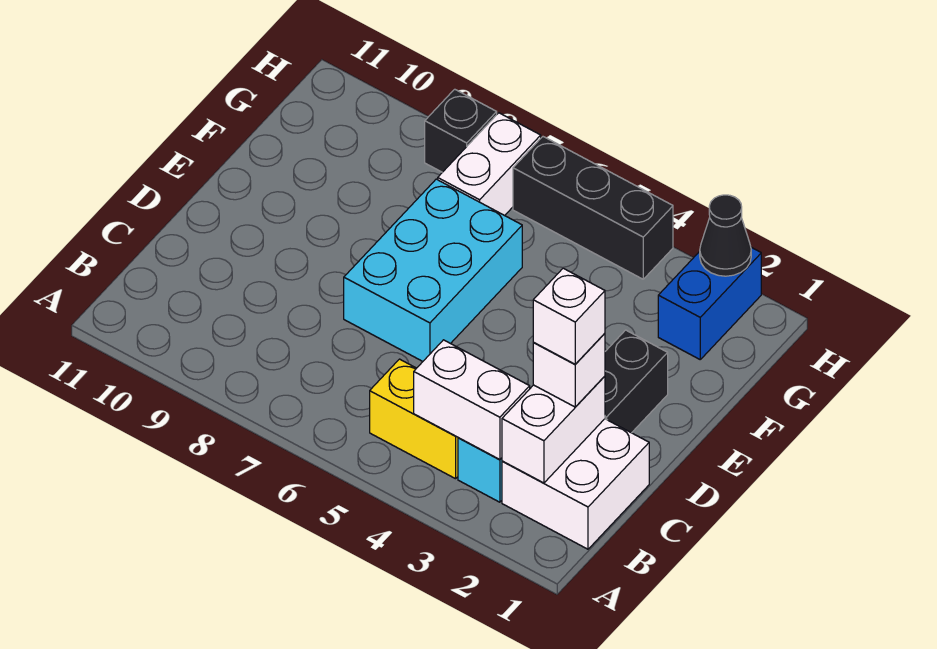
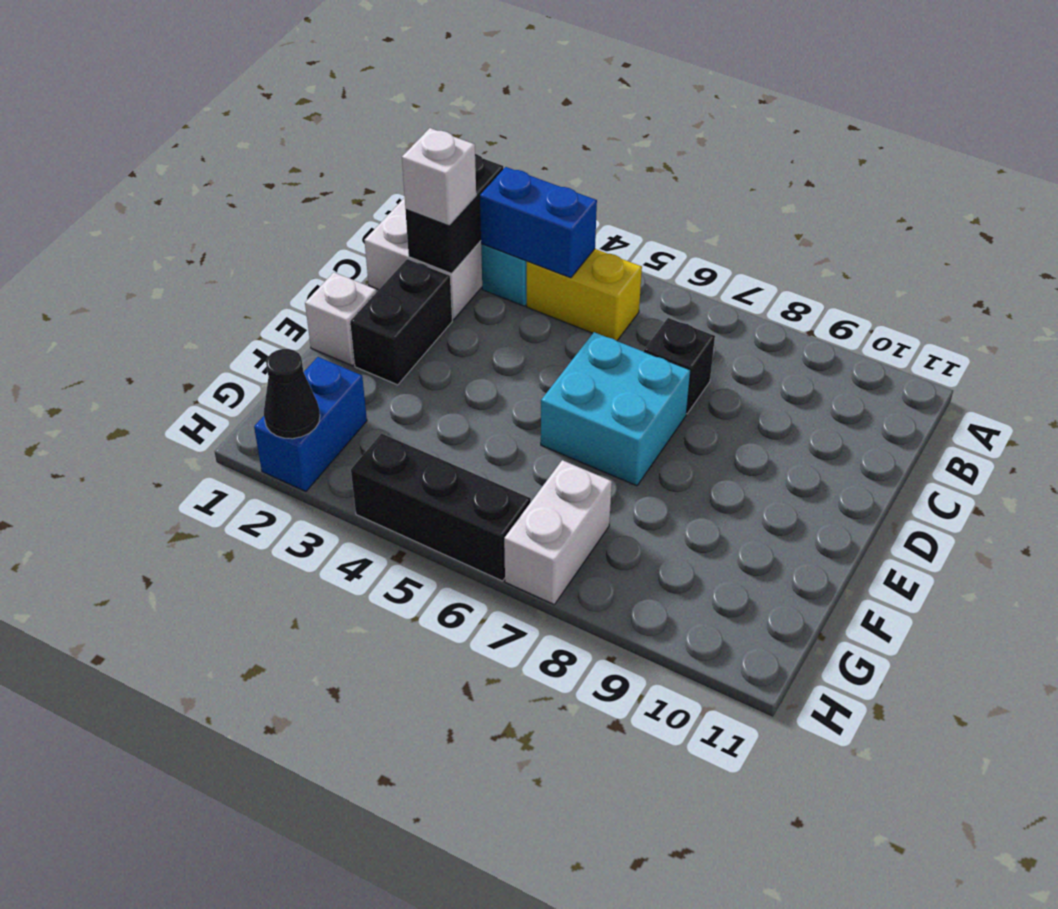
white 1x2 brick [502,376,605,483] -> black 1x2 brick [405,154,503,273]
white 1x2 brick [414,340,530,460] -> blue 1x2 brick [480,167,597,278]
white 1x1 brick [533,268,605,364] -> white 1x1 brick moved to [305,272,377,366]
cyan 2x3 brick [344,179,522,361] -> cyan 2x2 brick [541,332,691,486]
black 1x1 brick [425,89,497,172] -> black 1x1 brick moved to [644,318,715,414]

